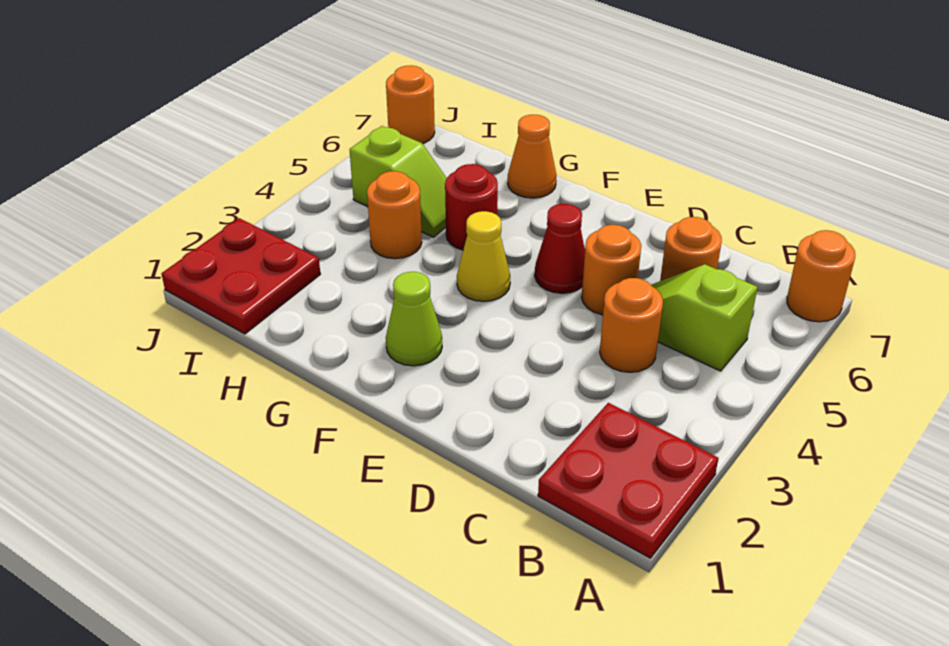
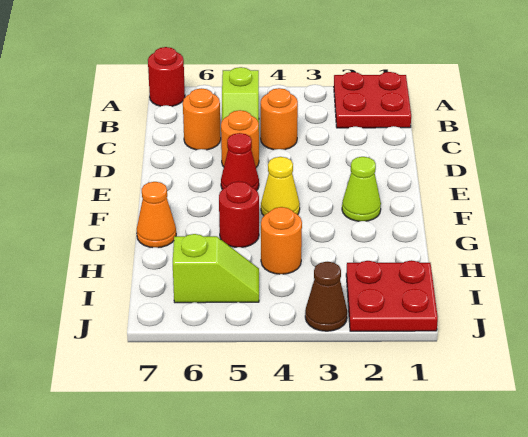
orange 1x1 round brick [787,230,855,322] -> red 1x1 round brick [148,47,185,106]
lime 1x2 slope [349,126,447,237] -> lime 1x2 slope turned to [173,234,259,303]
none -> brown 1x1 cone [305,262,347,331]
orange 1x1 round brick [386,65,435,144] -> none

